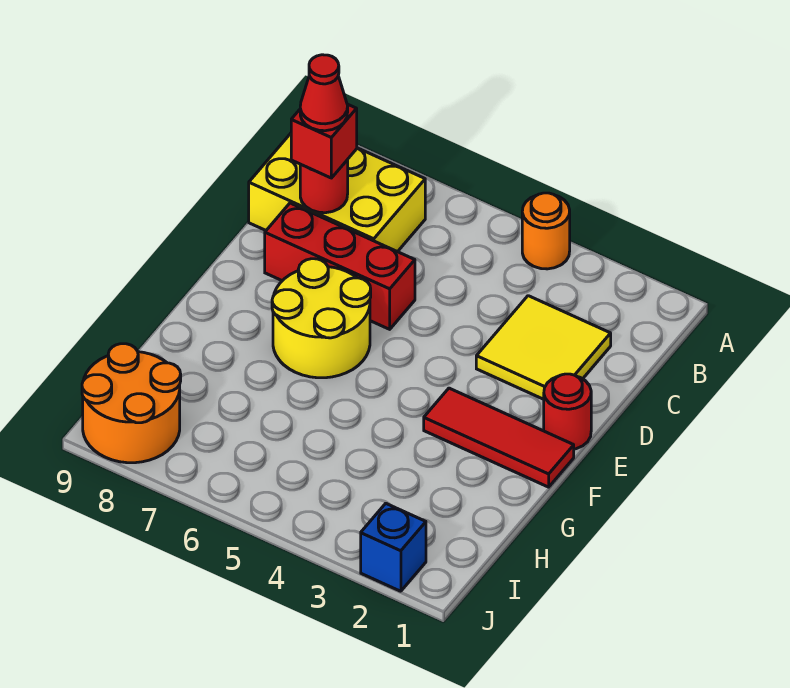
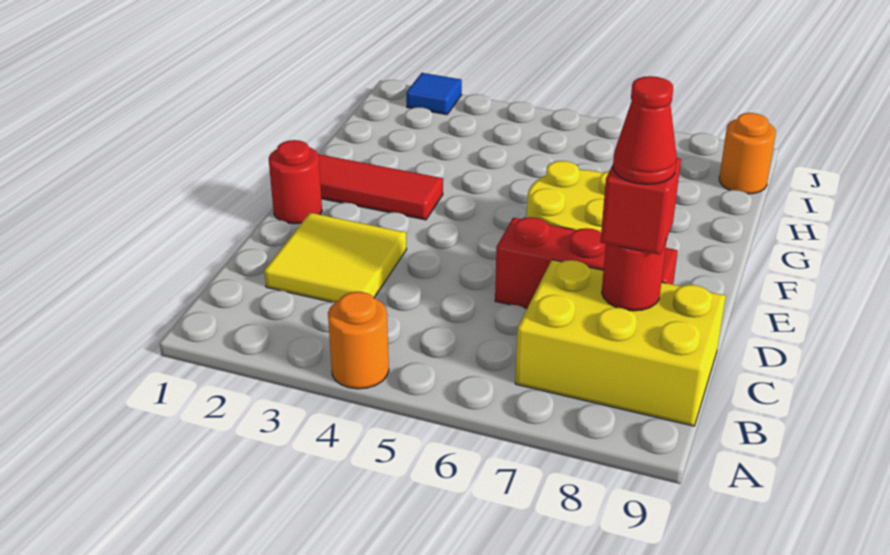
orange 2x2 round brick [82,344,181,463] -> orange 1x1 round brick [719,113,776,194]
blue 1x1 brick [361,503,426,591] -> blue 1x1 tile [406,73,462,115]

